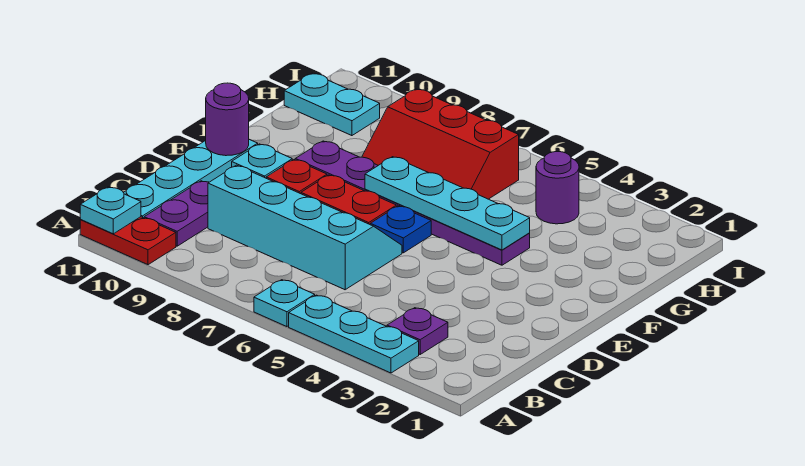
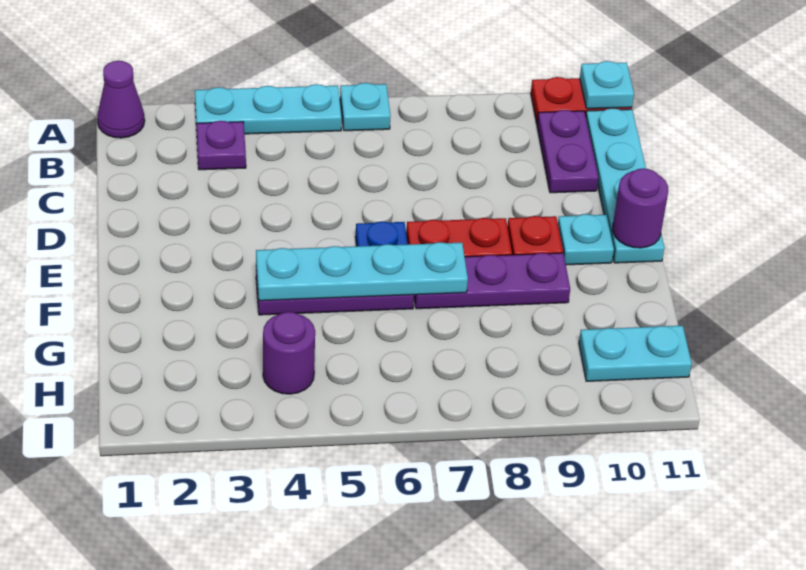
none -> purple 1x1 cone [97,61,145,138]
cyan 2x4 slope [208,165,402,290] -> none
red 2x3 slope [362,89,519,199] -> none

